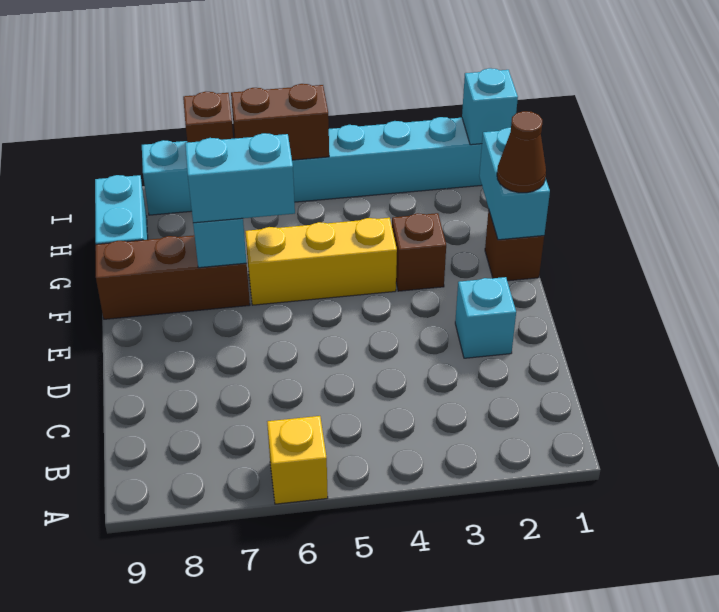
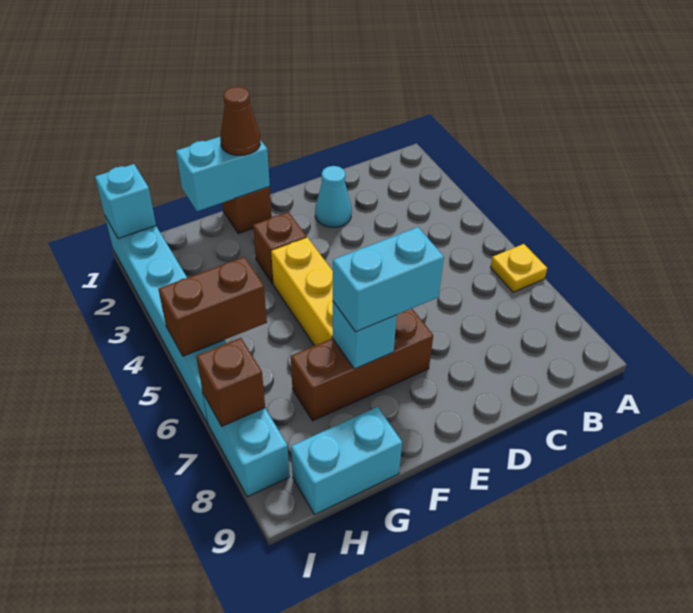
yellow 1x1 brick [267,416,328,504] -> yellow 1x1 plate [491,244,547,292]
cyan 1x1 brick [455,277,516,358] -> cyan 1x1 cone [315,166,352,227]
cyan 1x2 brick [185,133,295,223] -> cyan 1x2 brick turned to [333,227,444,332]
brown 1x3 brick [96,235,250,319] -> brown 1x3 brick turned to [291,309,433,421]
brown 1x2 brick [231,84,329,160] -> brown 1x2 brick turned to [158,257,267,356]

